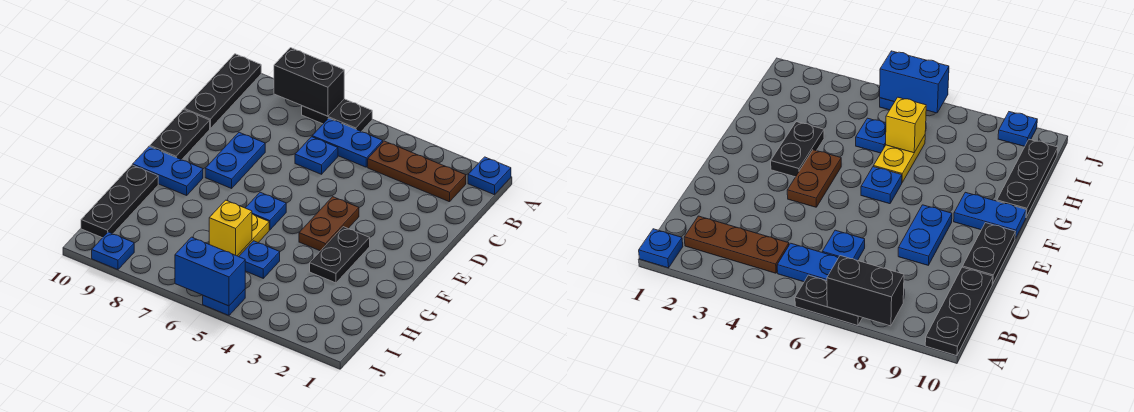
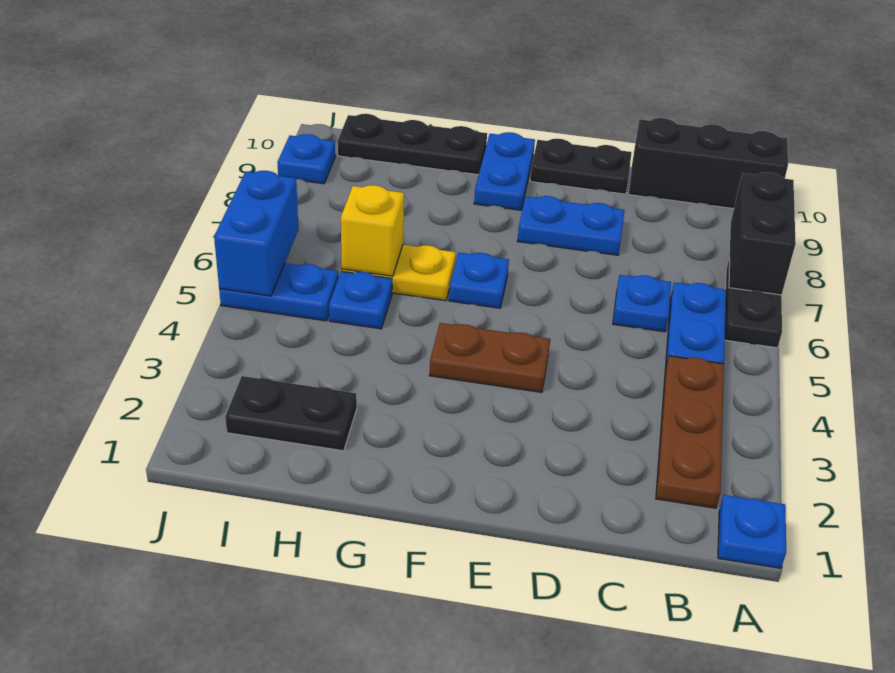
black 1x3 plate [184,54,261,129] -> black 1x3 brick [628,118,788,209]
black 1x2 plate [310,227,370,283] -> black 1x2 plate moved to [225,376,357,451]
blue 1x1 plate [203,289,245,315] -> blue 1x2 plate [219,263,339,321]

